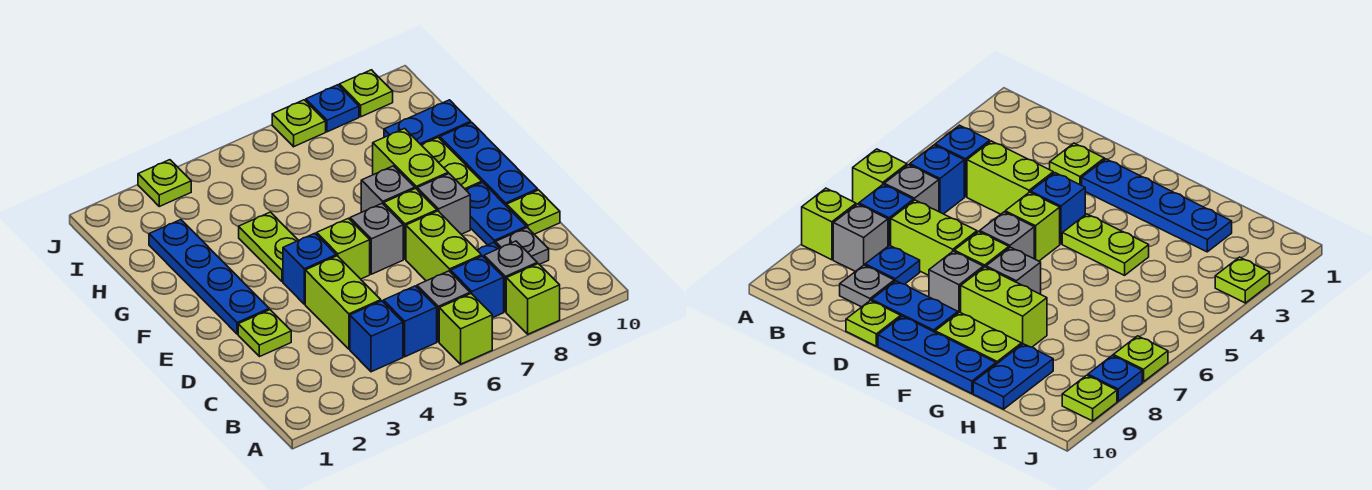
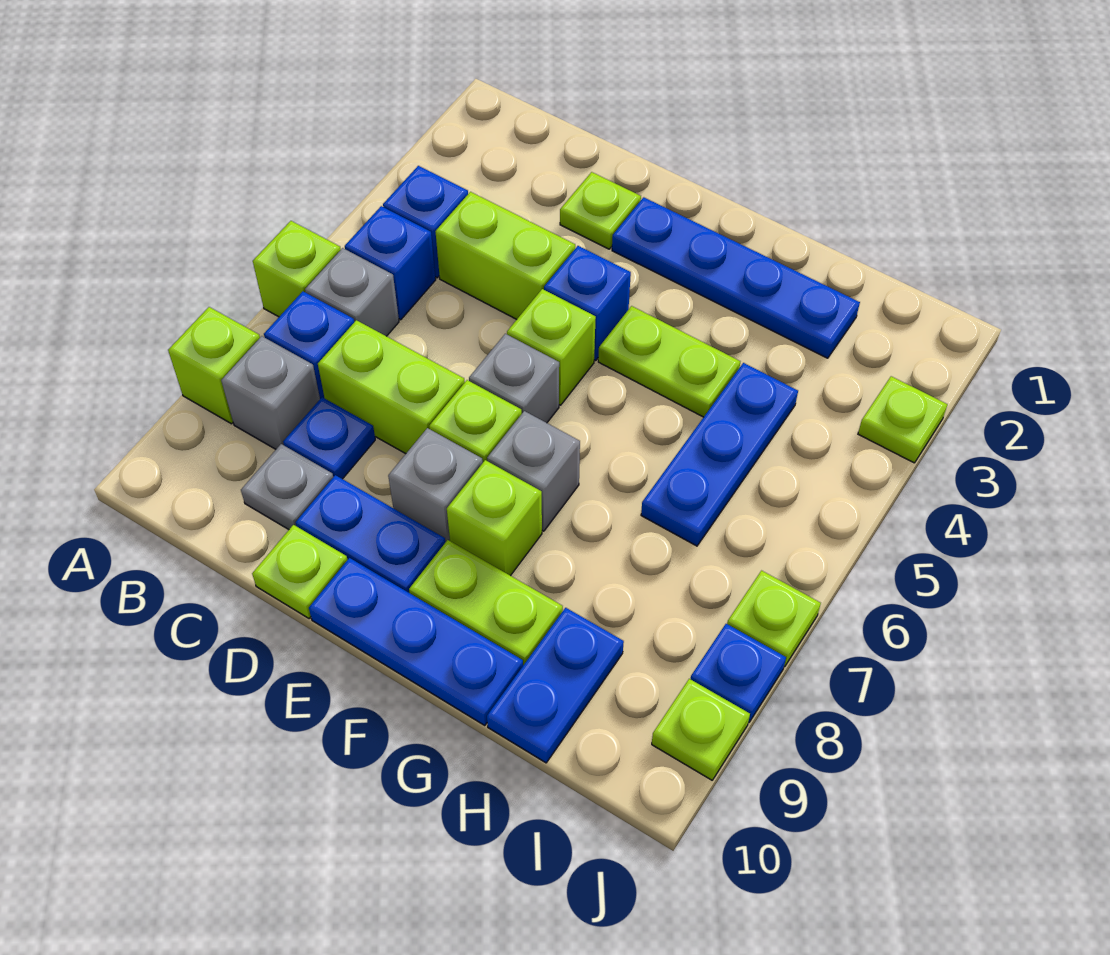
lime 1x2 brick [373,128,448,189] -> lime 1x1 brick [447,460,542,576]
none -> blue 1x3 plate [641,363,798,546]

